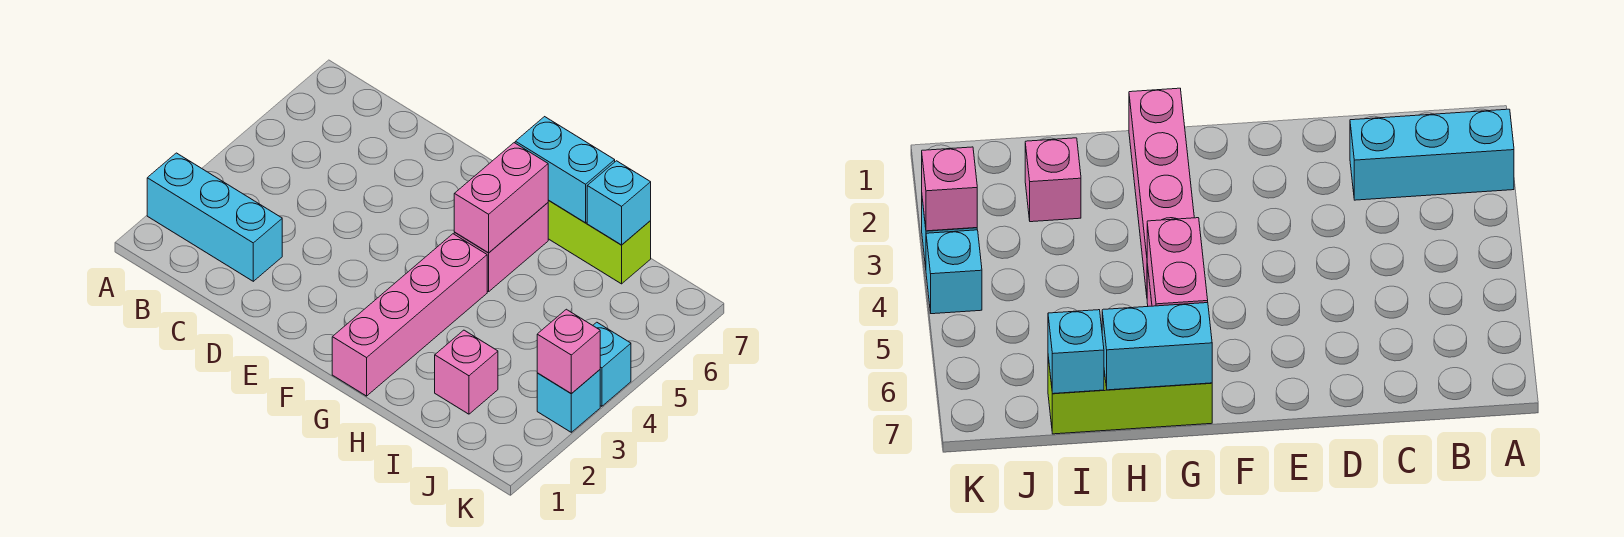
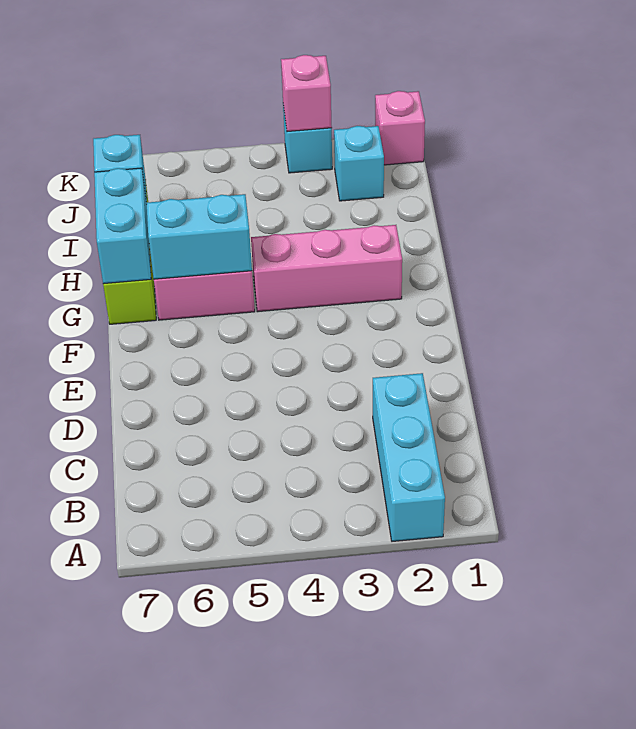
pink 1x4 brick [332,234,487,396] -> pink 1x3 brick [251,225,402,312]
pink 1x2 brick [454,143,548,253] -> cyan 1x2 brick [146,194,252,279]
pink 1x1 brick [435,330,498,414] -> pink 1x1 brick moved to [375,91,425,165]
cyan 1x1 brick [593,322,631,406] -> cyan 1x1 brick moved to [334,126,384,201]

